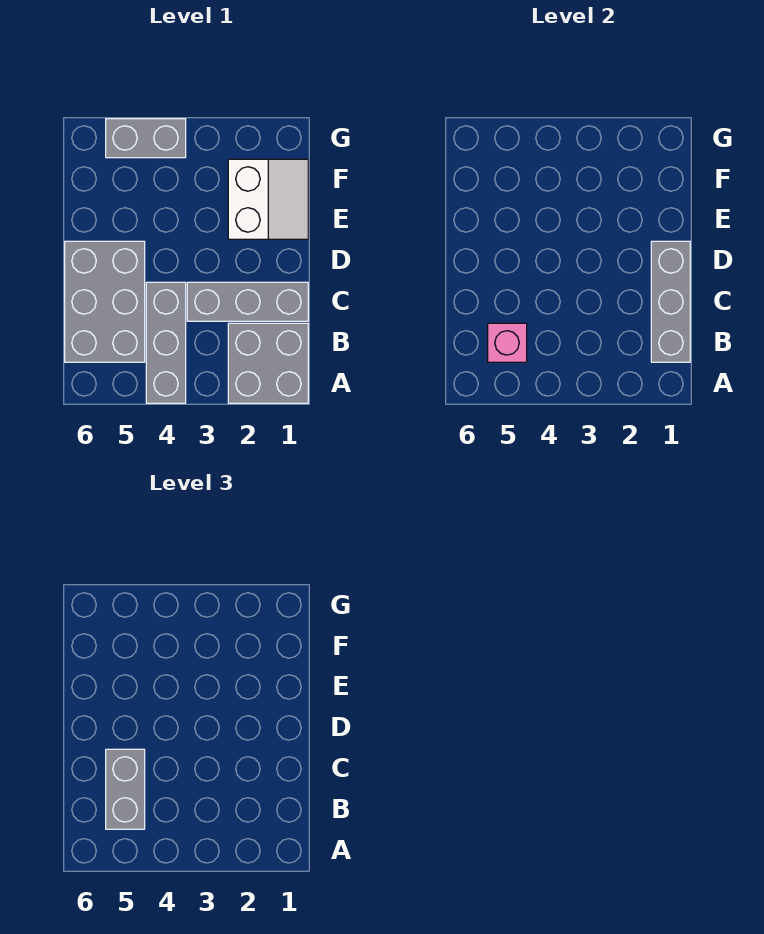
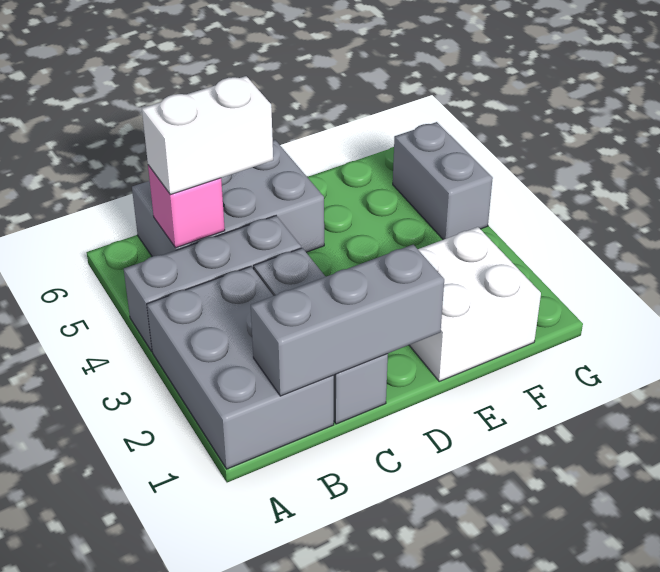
grey 2x2 brick [228,323,308,403] -> grey 2x3 brick [147,266,334,469]
grey 1x2 brick [106,749,145,829] -> white 1x2 brick [142,76,273,195]
white 2x2 slope [228,159,308,239] -> white 2x2 brick [409,227,541,381]

